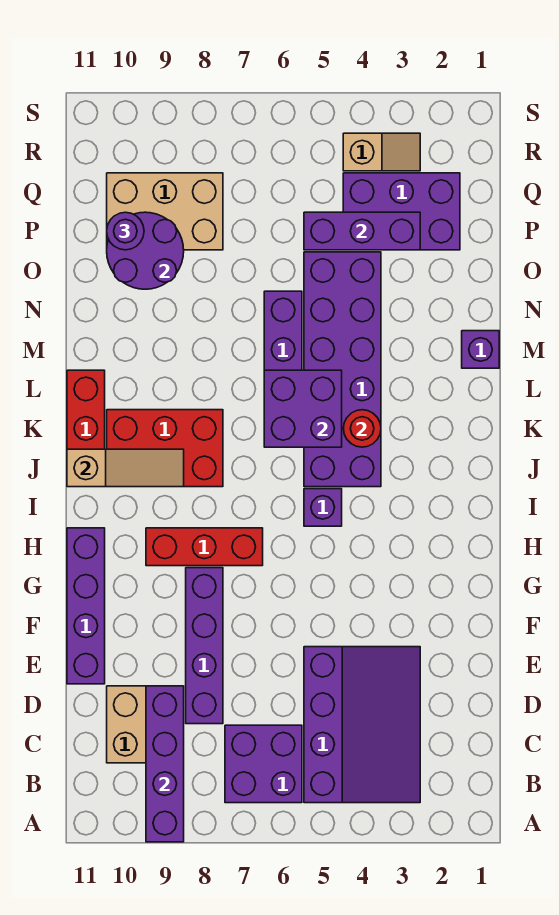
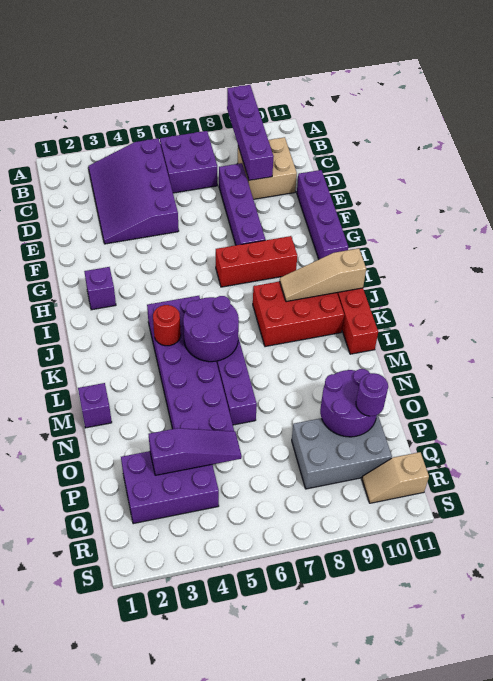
purple 1x1 brick [304,489,342,526] -> purple 1x1 brick moved to [84,267,116,310]
purple 2x2 brick [264,370,342,447] -> purple 2x2 round brick [183,296,239,362]
purple 1x3 brick [304,212,420,250] -> purple 1x3 slope [148,428,242,475]
tan 2x3 brick [107,173,223,250] -> grey 2x3 brick [292,415,392,489]
tan 1x2 slope [343,133,420,171] -> tan 1x2 slope moved to [362,452,429,503]

